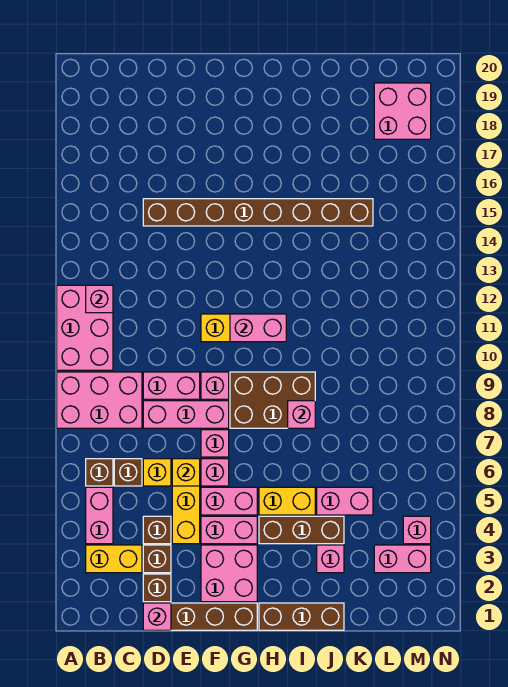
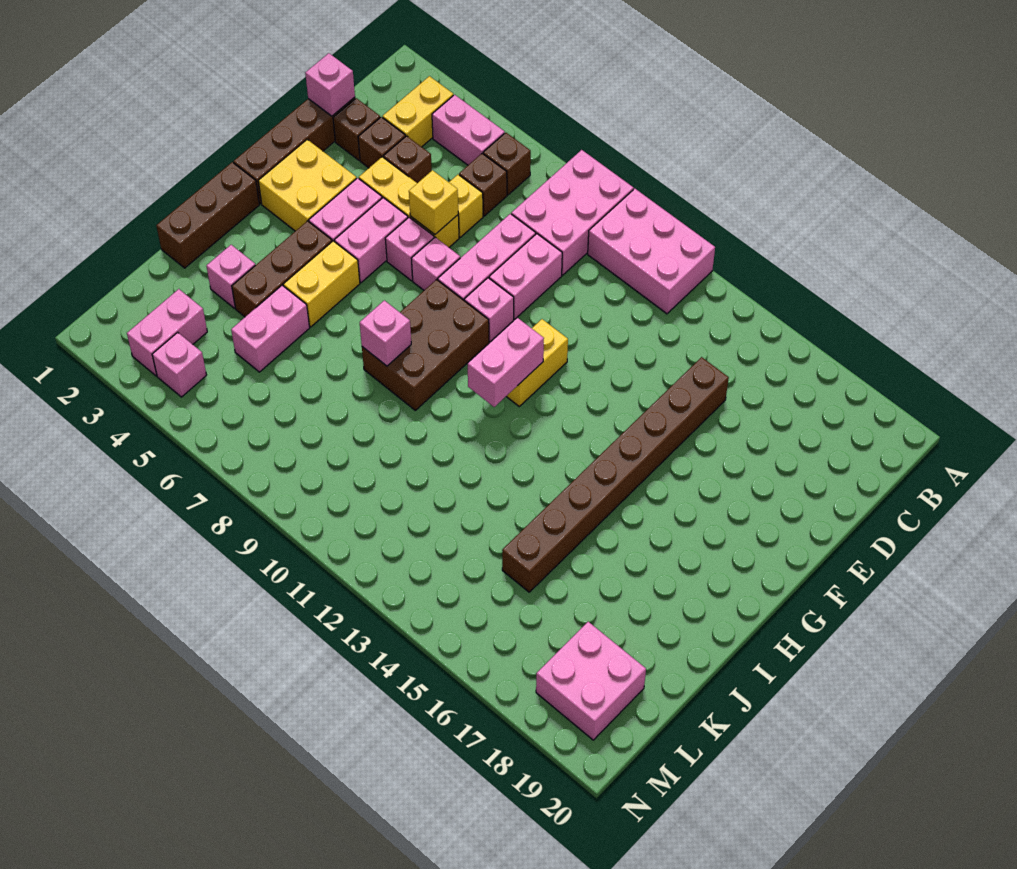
pink 1x1 brick [86,285,113,313] -> none
pink 2x2 brick [201,545,257,602] -> yellow 2x2 brick [258,140,357,231]

